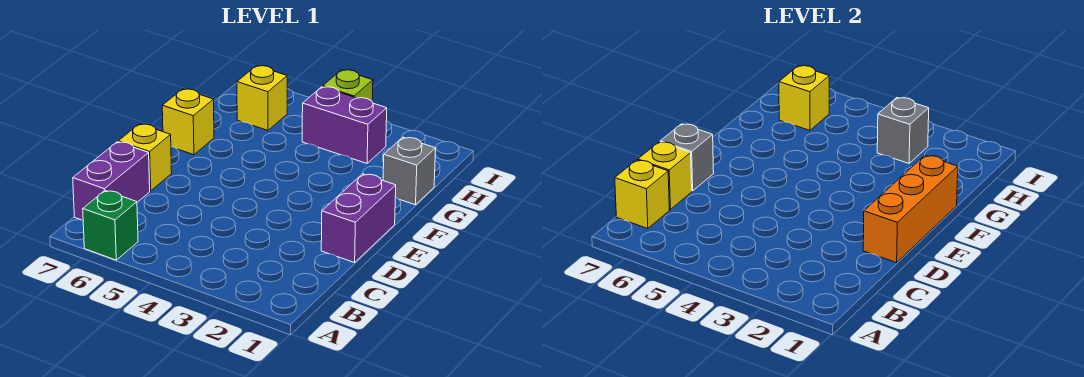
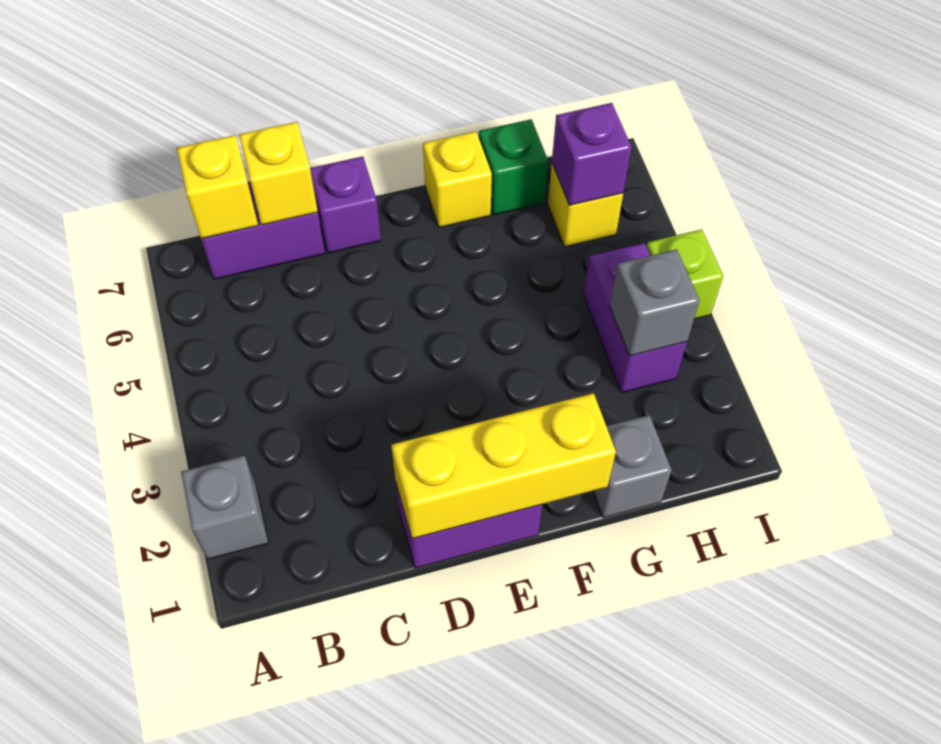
green 1x1 brick [83,190,138,260] -> green 1x1 brick moved to [479,119,548,215]
orange 1x3 brick [863,155,958,263] -> yellow 1x3 brick [391,393,616,539]
yellow 1x1 brick [118,124,172,191] -> purple 1x1 brick [310,156,381,253]
grey 1x1 brick [660,124,714,191] -> grey 1x1 brick moved to [181,456,269,559]
yellow 1x1 brick [779,66,829,130] -> purple 1x1 brick [552,103,632,205]

